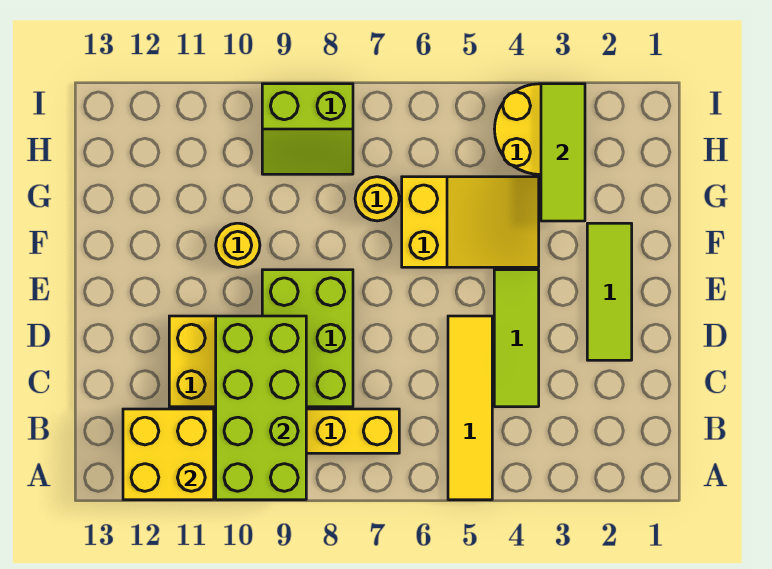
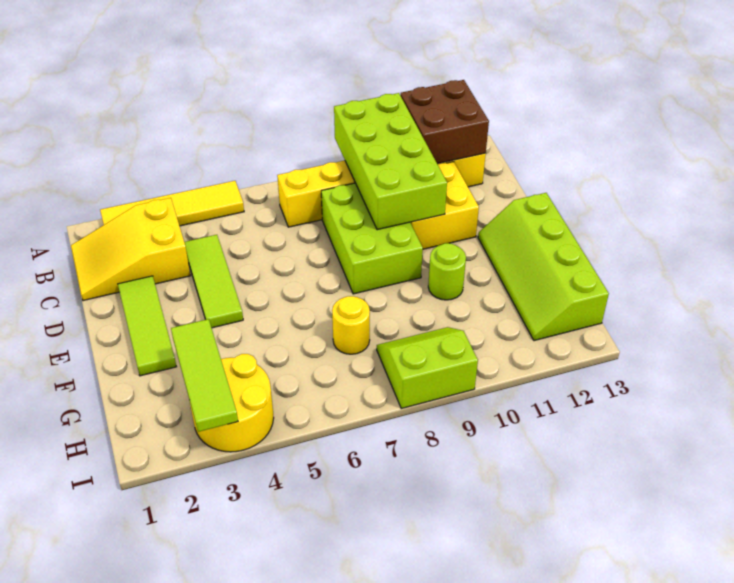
yellow 1x4 tile [448,316,492,500] -> yellow 1x4 tile turned to [100,181,244,226]
yellow 2x2 brick [123,409,214,500] -> brown 2x2 brick [400,80,489,164]
none -> lime 2x4 slope [478,193,609,341]
yellow 2x3 slope [402,177,539,267] -> yellow 2x3 slope moved to [71,198,191,301]
yellow 1x1 round brick [216,223,260,267] -> lime 1x1 round brick [428,243,466,300]

